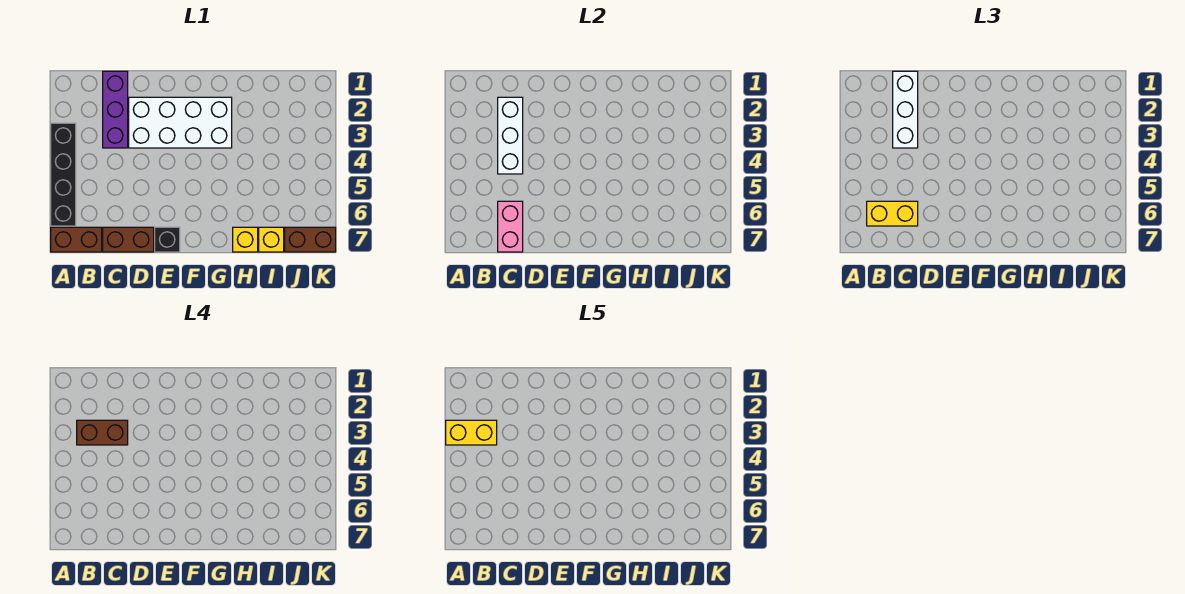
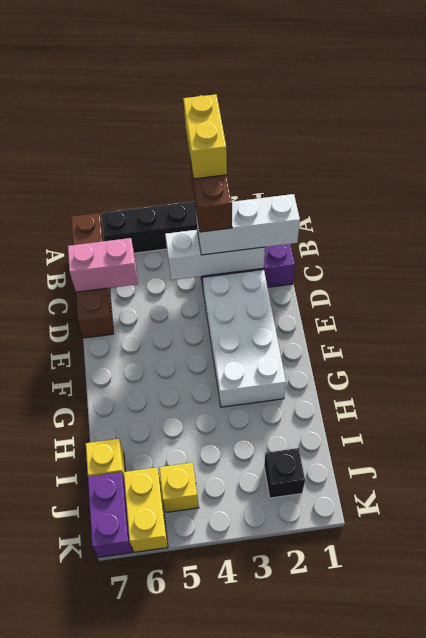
yellow 1x2 brick [867,201,918,226] -> yellow 1x2 brick moved to [124,467,168,552]
black 1x1 brick [155,227,180,252] -> black 1x1 brick moved to [264,448,305,498]
yellow 1x1 brick [233,227,258,252] -> yellow 1x1 brick moved to [159,463,199,512]
brown 1x2 brick [285,227,336,252] -> purple 1x2 brick [88,472,132,557]

